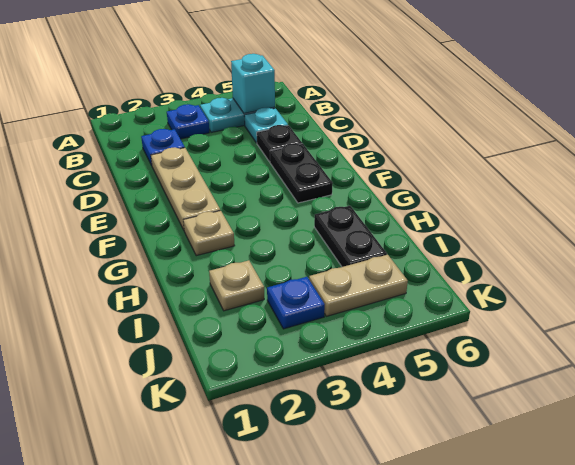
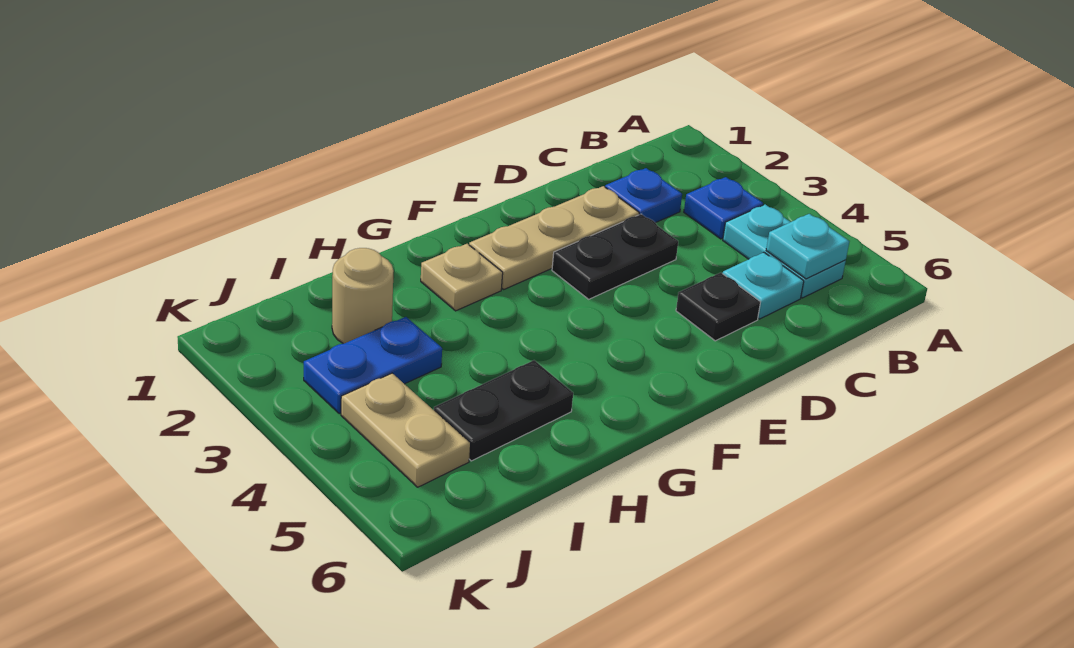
cyan 1x1 brick [231,54,275,113] -> cyan 1x1 plate [766,214,849,279]
black 1x2 plate [270,143,333,203] -> black 1x2 plate moved to [552,214,678,299]
tan 1x1 plate [209,260,264,311] -> tan 1x1 round brick [332,248,394,344]
blue 1x1 plate [267,277,325,329] -> blue 1x2 plate [304,317,442,413]

